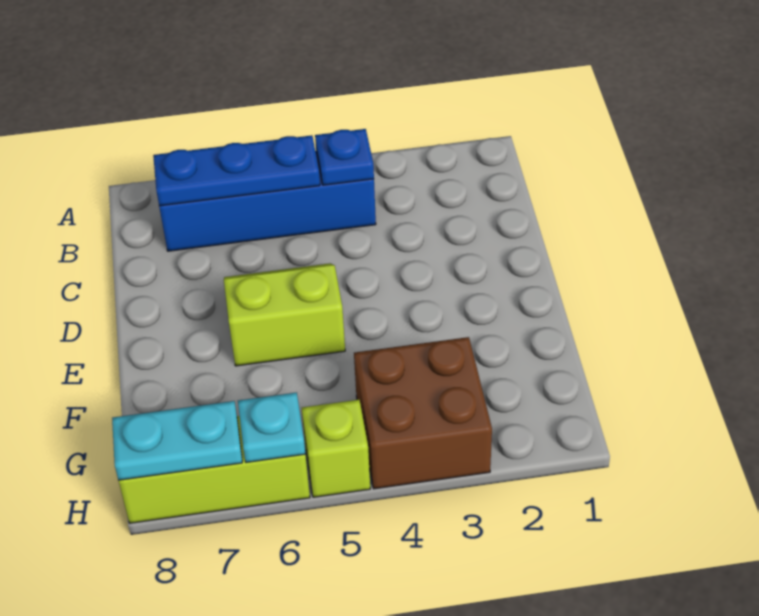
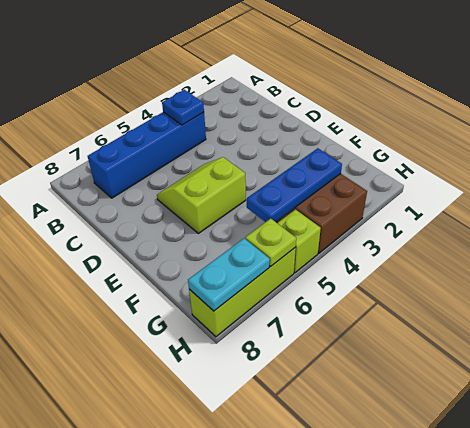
blue 1x3 plate [153,135,320,206] -> blue 1x3 plate moved to [247,148,342,222]
cyan 1x1 plate [238,392,305,462] -> lime 1x1 plate [245,219,296,267]

